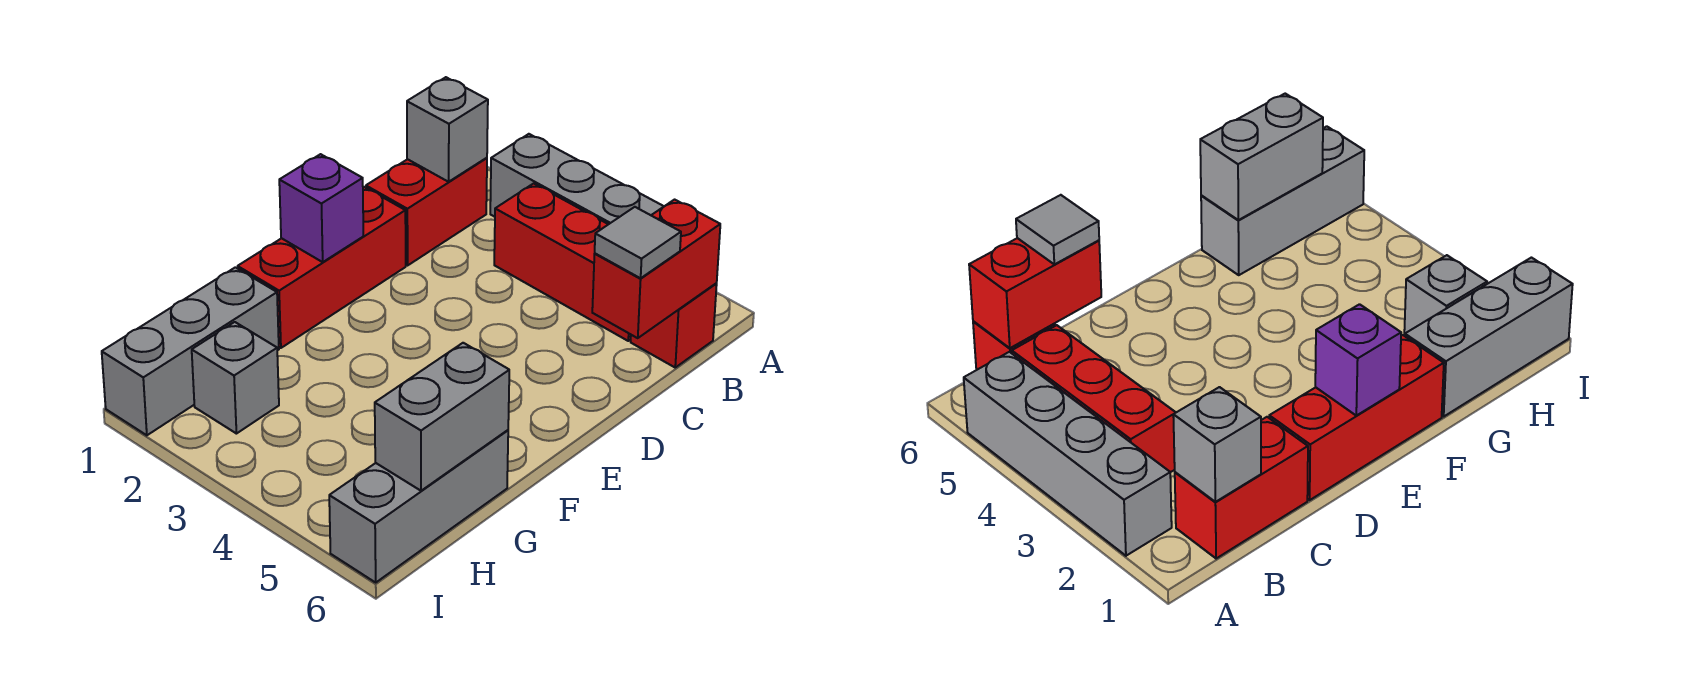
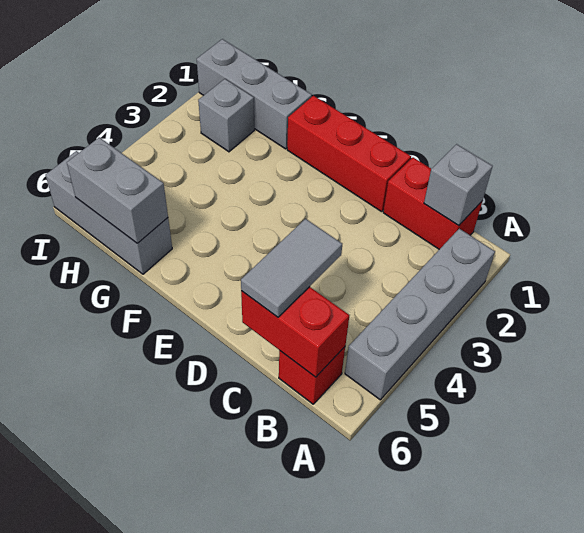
red 1x3 brick [494,184,631,341] -> none
grey 1x1 tile [595,207,681,278] -> grey 1x2 tile [241,219,342,317]
purple 1x1 brick [279,154,363,262] -> none

